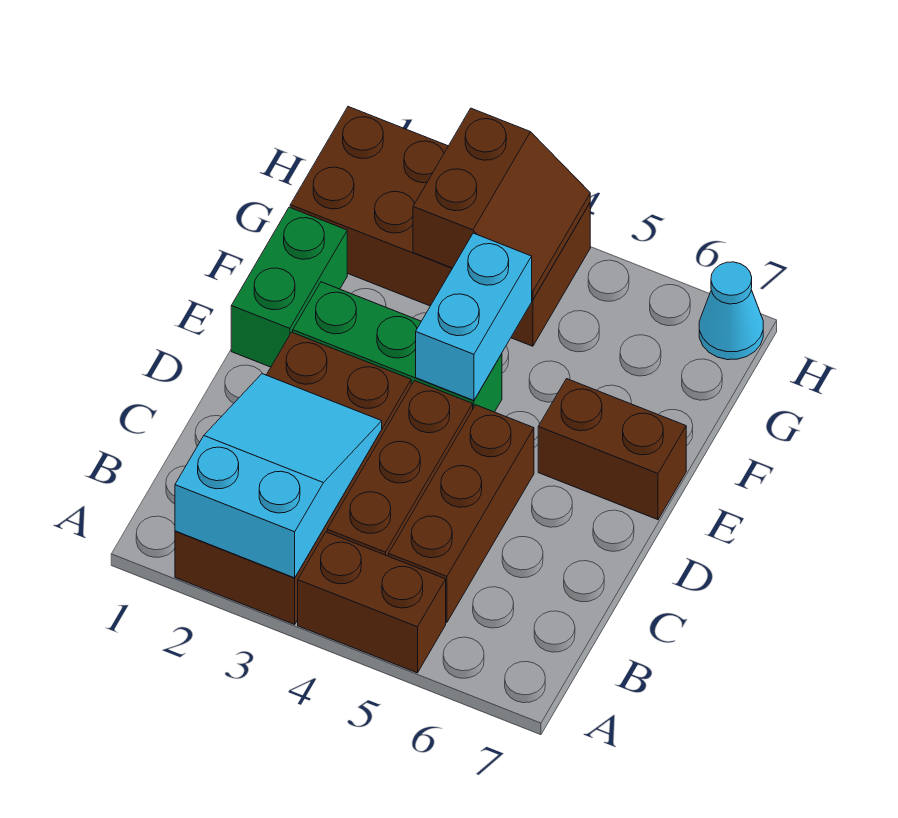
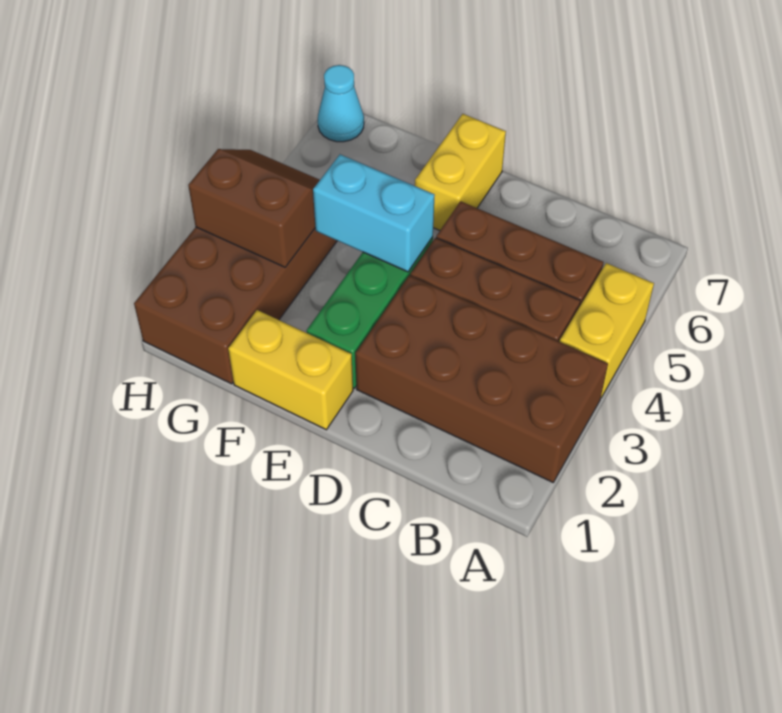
cyan 2x3 slope [175,374,382,578] -> none
brown 1x2 brick [298,532,446,673] -> yellow 1x2 brick [560,263,654,398]
green 1x2 brick [231,207,347,367] -> yellow 1x2 brick [228,310,353,430]
brown 1x2 brick [538,379,686,520] -> yellow 1x2 brick [415,114,506,230]

